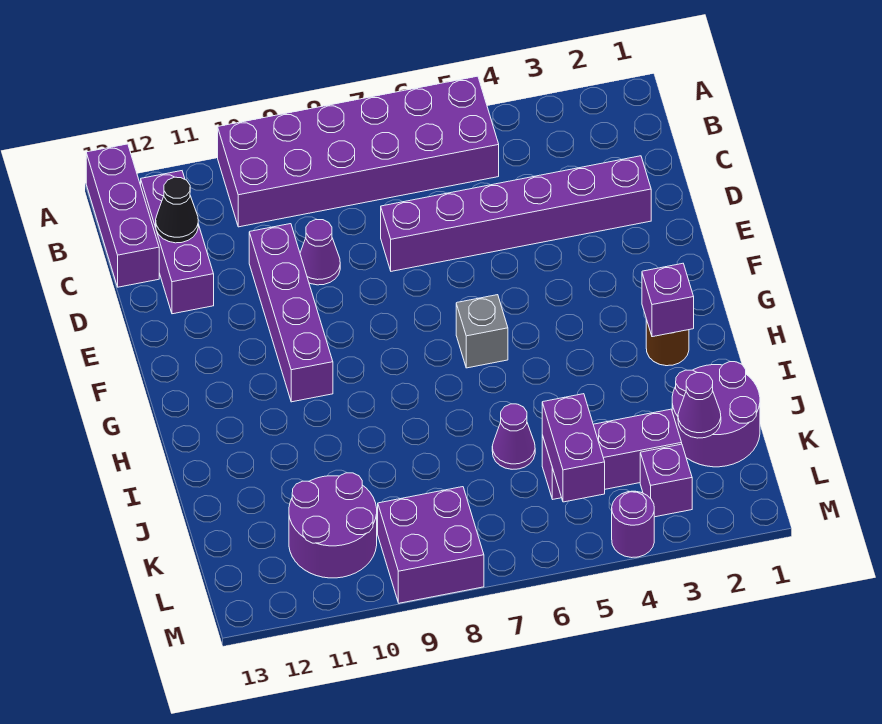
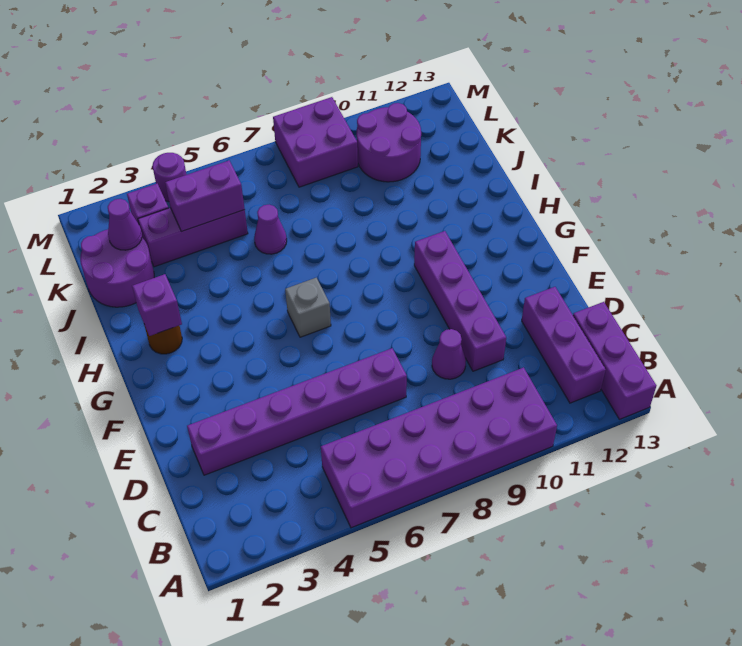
black 1x1 cone [156,177,198,243] -> none
purple 1x2 brick [542,394,605,502] -> purple 1x2 brick turned to [165,161,245,232]

